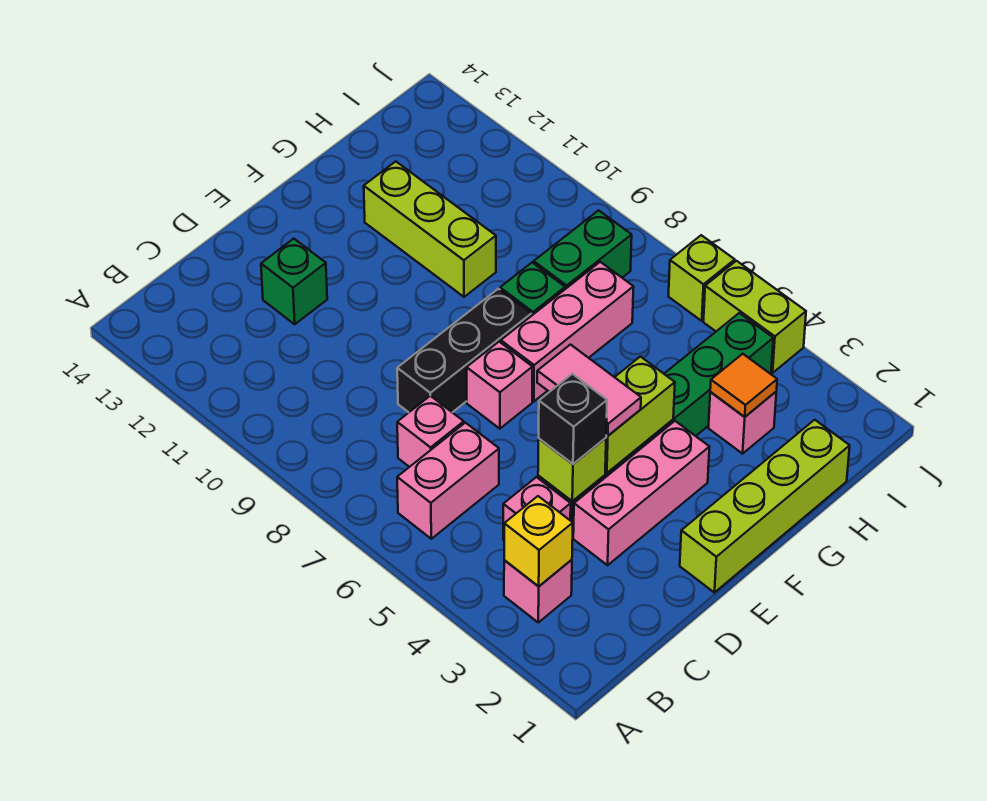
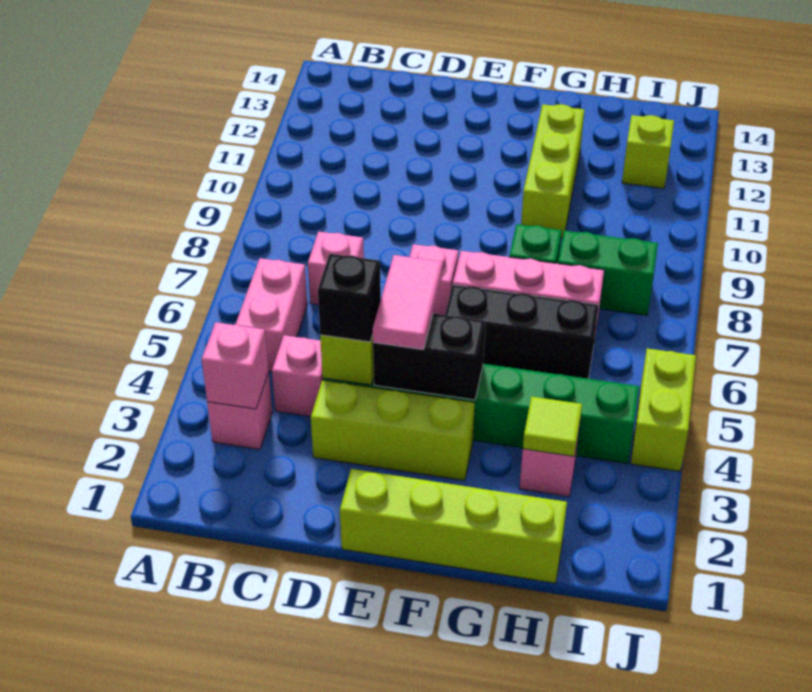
yellow 1x1 brick [504,496,573,586] -> pink 1x1 brick [202,322,269,409]
pink 1x2 brick [397,423,499,539] -> pink 1x2 brick turned to [235,258,307,372]
pink 1x3 brick [573,421,709,565] -> lime 1x3 brick [311,380,475,481]
black 1x3 brick [397,289,531,412] -> black 1x3 brick moved to [445,285,599,379]
green 1x1 brick [261,239,327,324] -> none
lime 1x2 brick [605,357,675,473] -> black 1x2 brick [373,313,485,400]
orange 1x1 tile [710,354,777,417] -> lime 1x1 tile [523,397,582,456]
lime 1x1 brick [668,235,735,321] -> lime 1x1 brick moved to [622,115,674,188]

